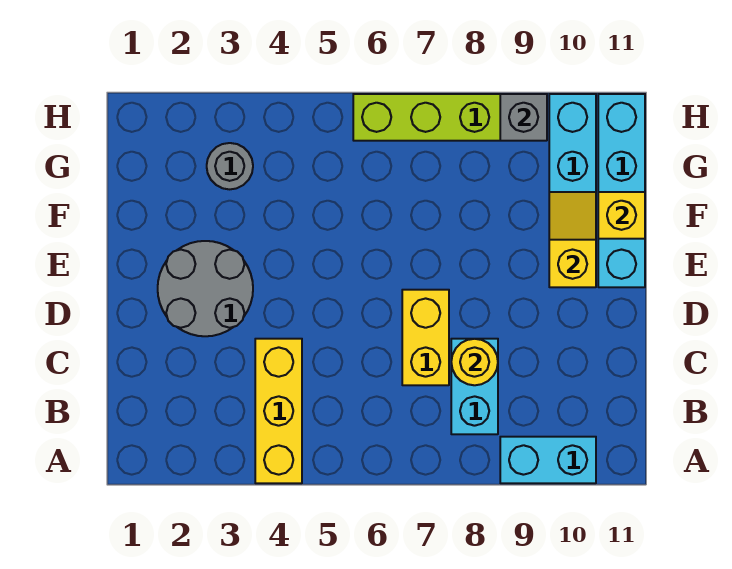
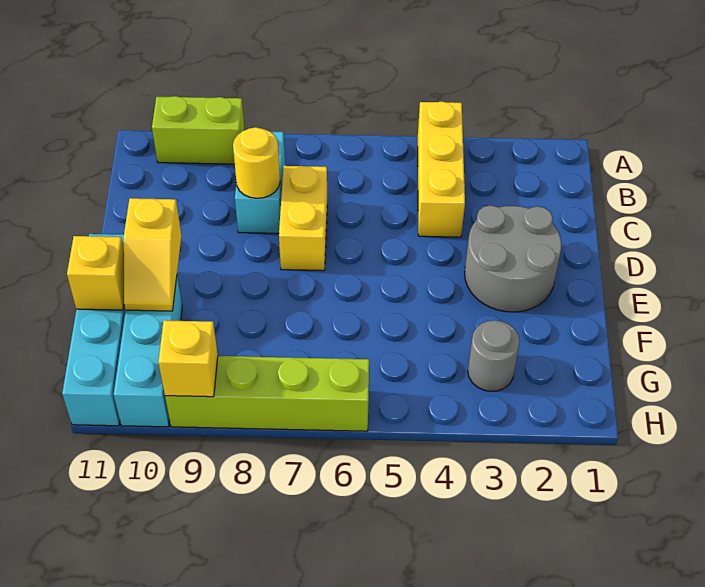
cyan 1x2 brick [500,437,596,483] -> lime 1x2 brick [152,96,245,164]
grey 1x1 brick [500,94,547,141] -> yellow 1x1 brick [158,320,218,397]

